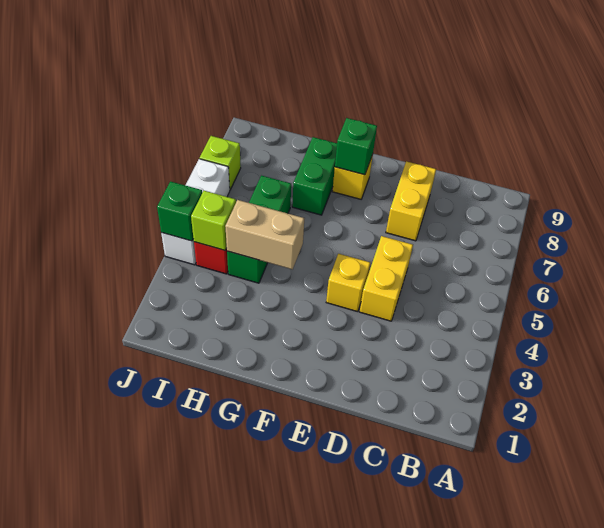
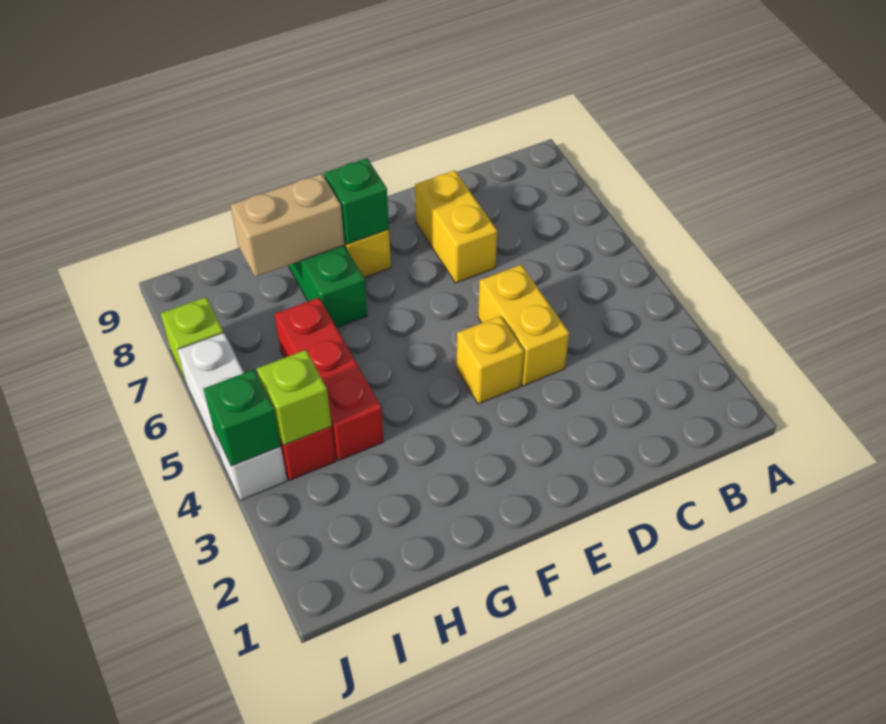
tan 1x2 brick [225,200,304,269] -> tan 1x2 brick moved to [231,174,344,277]
green 1x3 brick [227,176,291,283] -> red 1x3 brick [275,298,384,461]

